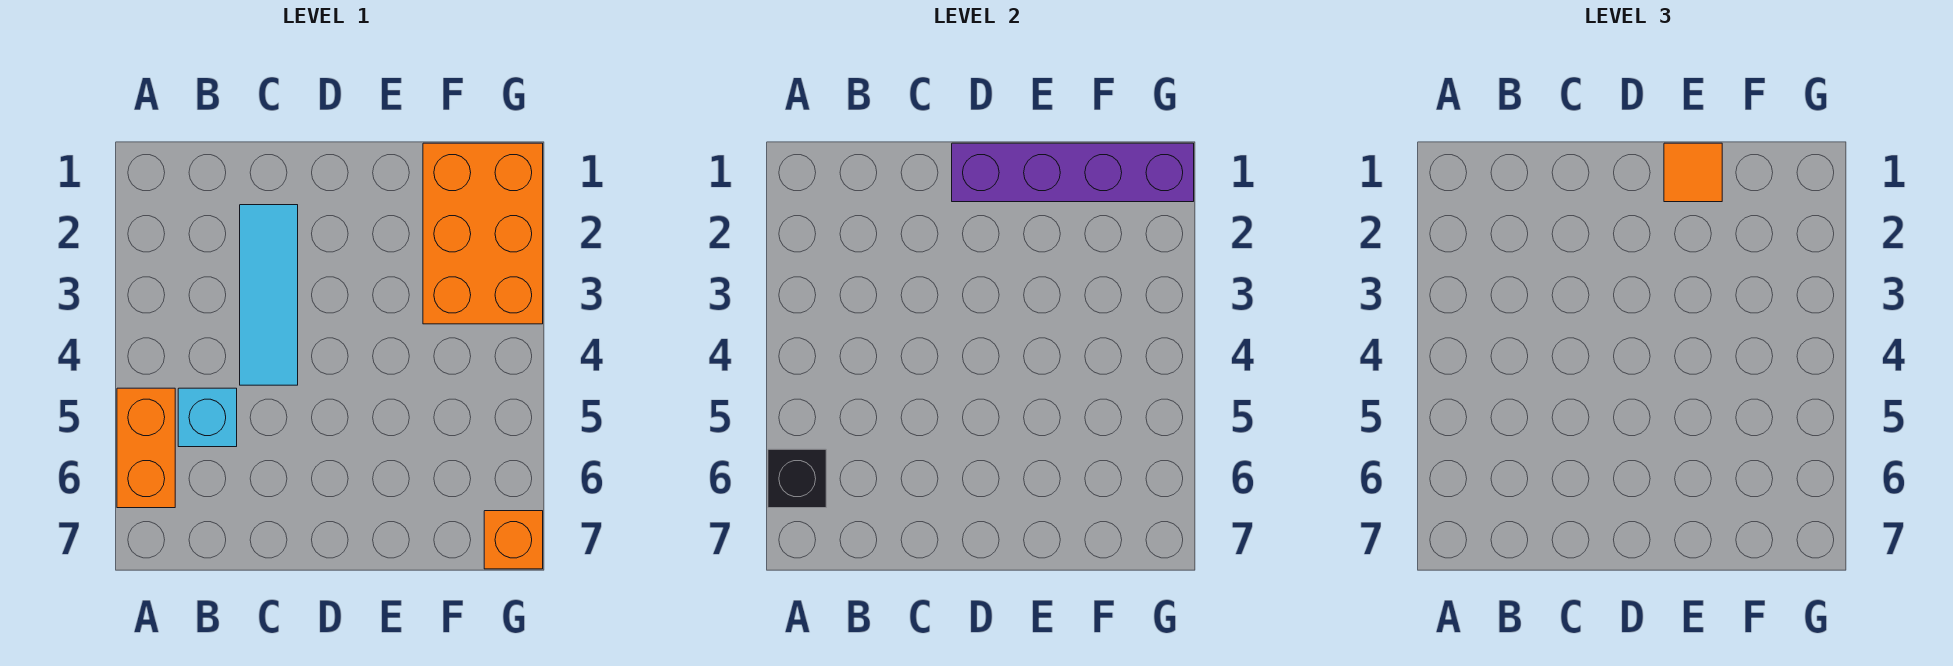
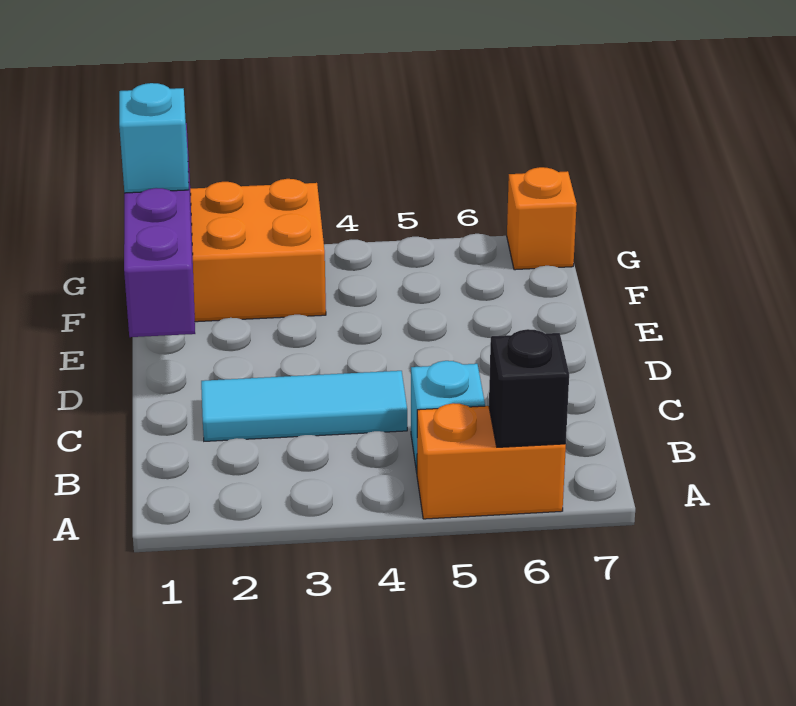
orange 1x1 tile [1664,143,1722,202] -> none
none -> cyan 1x1 brick [119,83,189,193]

